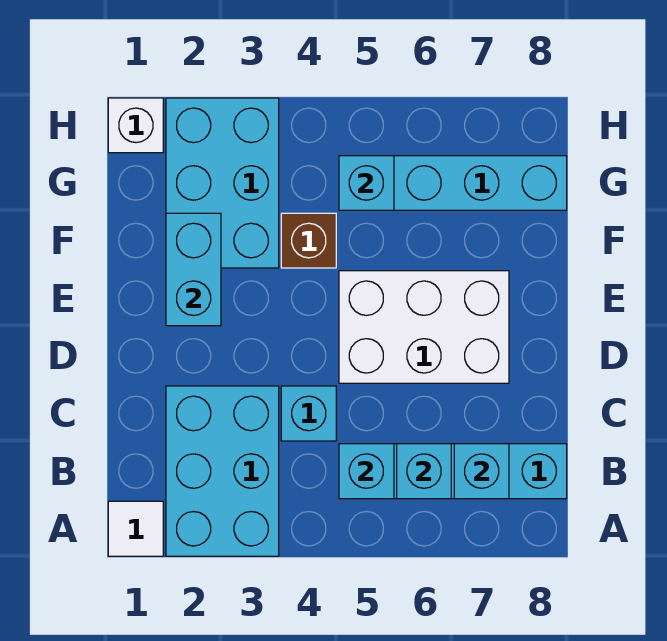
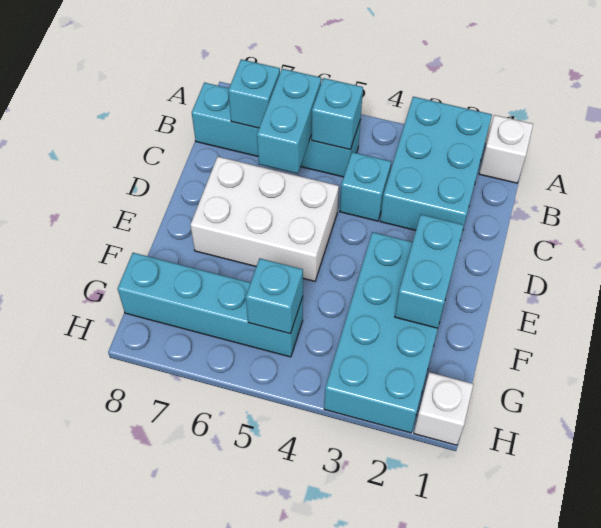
white 1x1 tile [108,501,163,556] -> white 1x1 brick [479,115,533,183]
cyan 1x1 brick [397,444,451,499] -> cyan 1x2 brick [257,69,321,174]
cyan 2x3 brick [166,98,279,268] -> cyan 2x4 brick [324,232,446,433]
brown 1x1 brick [281,213,336,268] -> none

